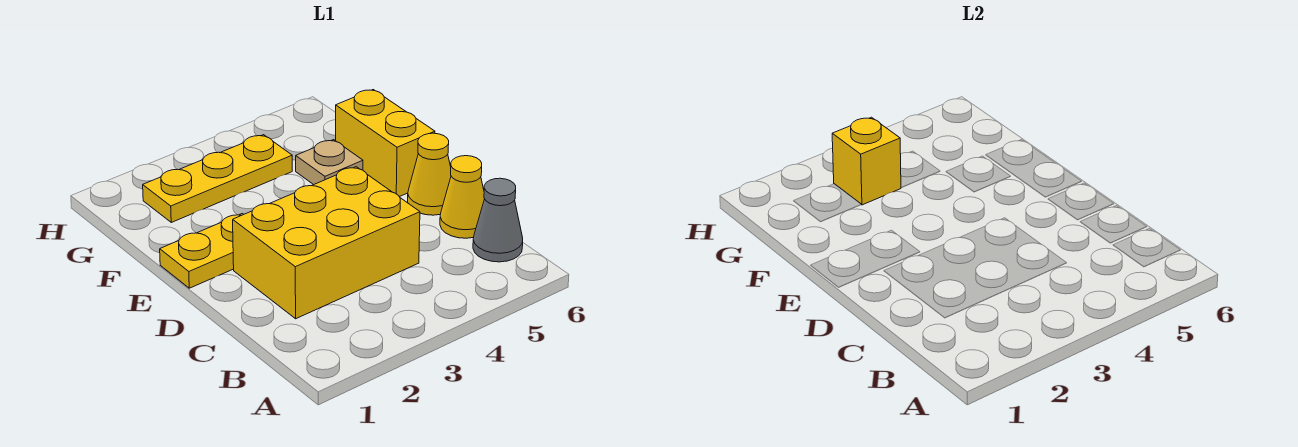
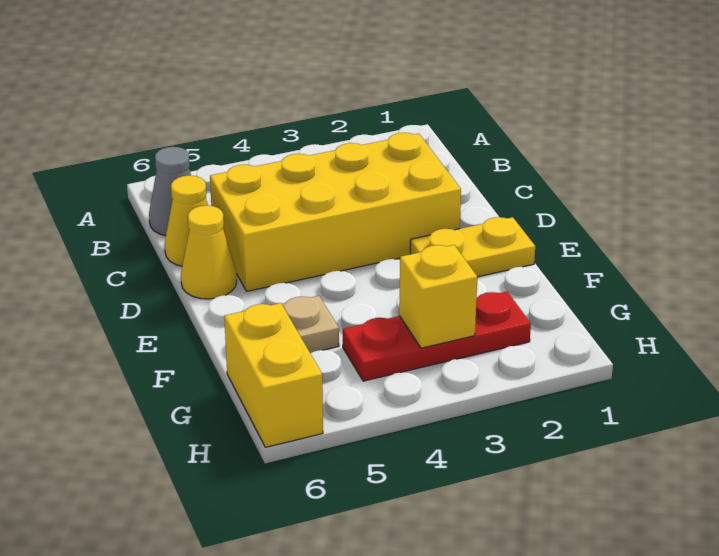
yellow 2x3 brick [233,167,420,319] -> yellow 2x4 brick [210,133,461,291]
yellow 1x2 brick [336,90,435,197] -> yellow 1x2 brick moved to [224,303,323,447]
yellow 1x3 plate [143,135,292,222] -> red 1x3 plate [343,292,531,381]

